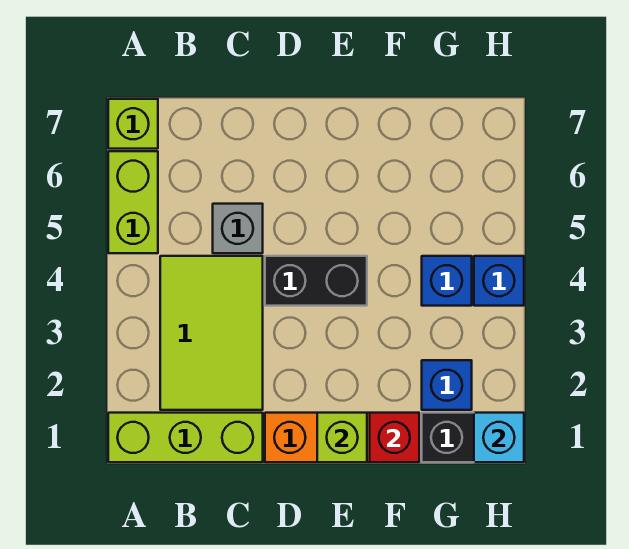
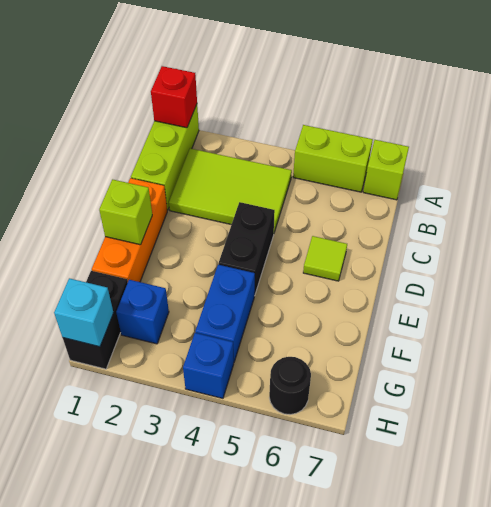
grey 1x1 brick [213,204,263,253] -> none
none -> lime 1x1 tile [303,236,347,281]
red 1x1 brick [370,413,419,462] -> red 1x1 brick moved to [151,66,197,128]
blue 1x1 brick [422,256,472,306] -> blue 1x2 brick [195,265,255,362]
none -> black 1x1 round brick [269,357,311,415]

